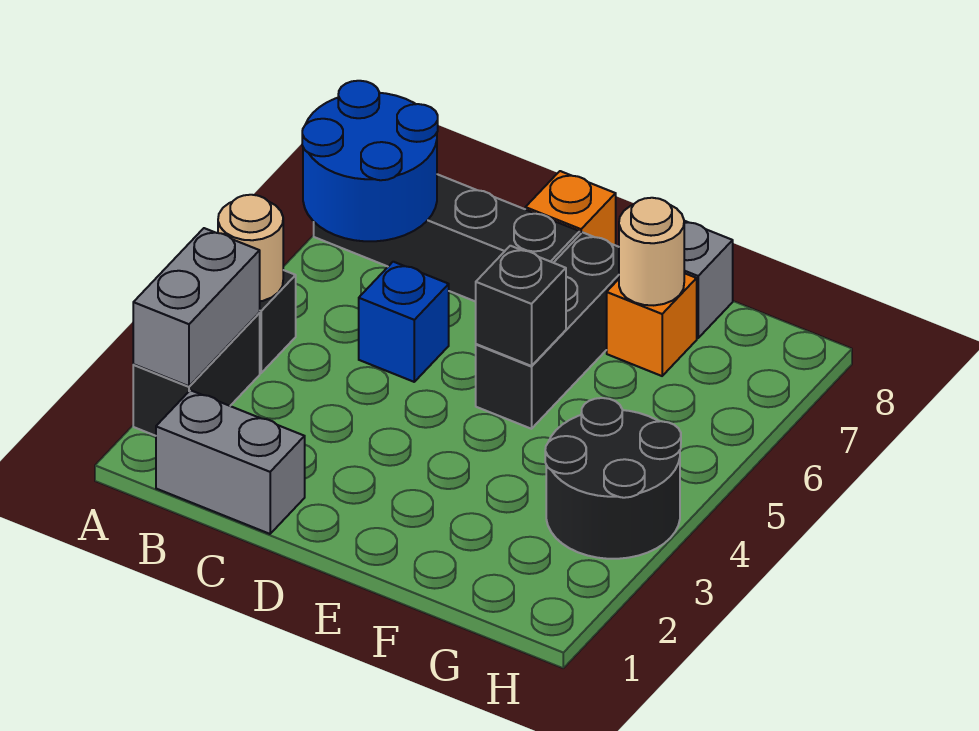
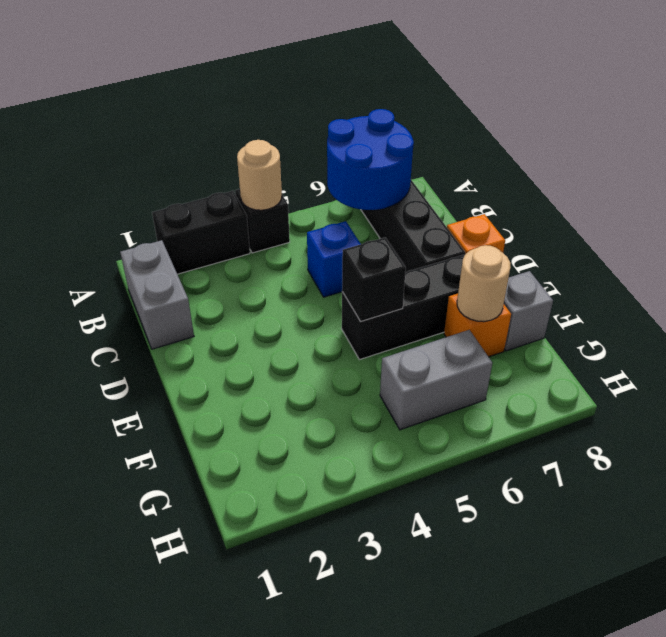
grey 1x2 brick [133,228,260,386] -> grey 1x2 brick moved to [380,330,492,430]
black 2x2 round brick [545,398,681,559] -> none

